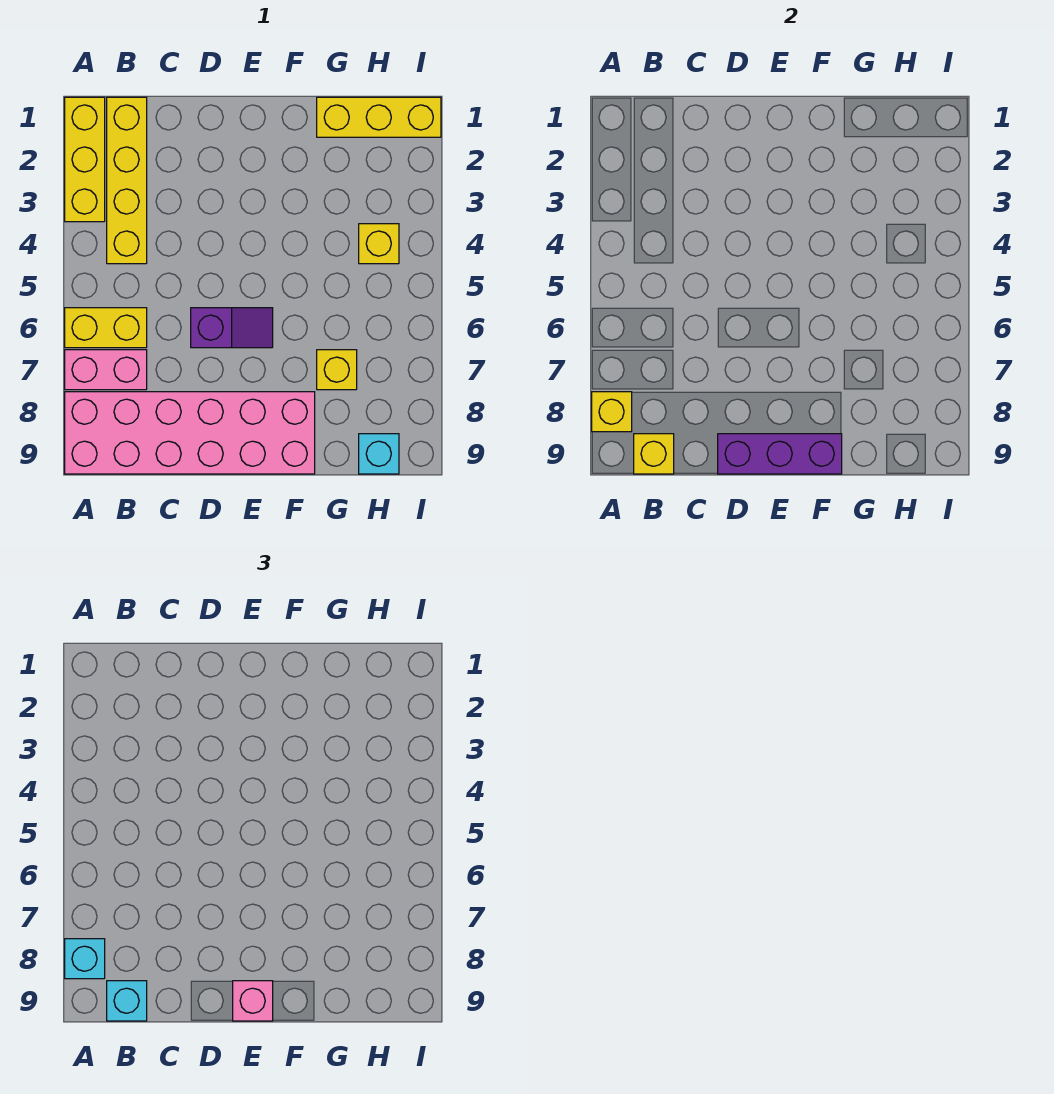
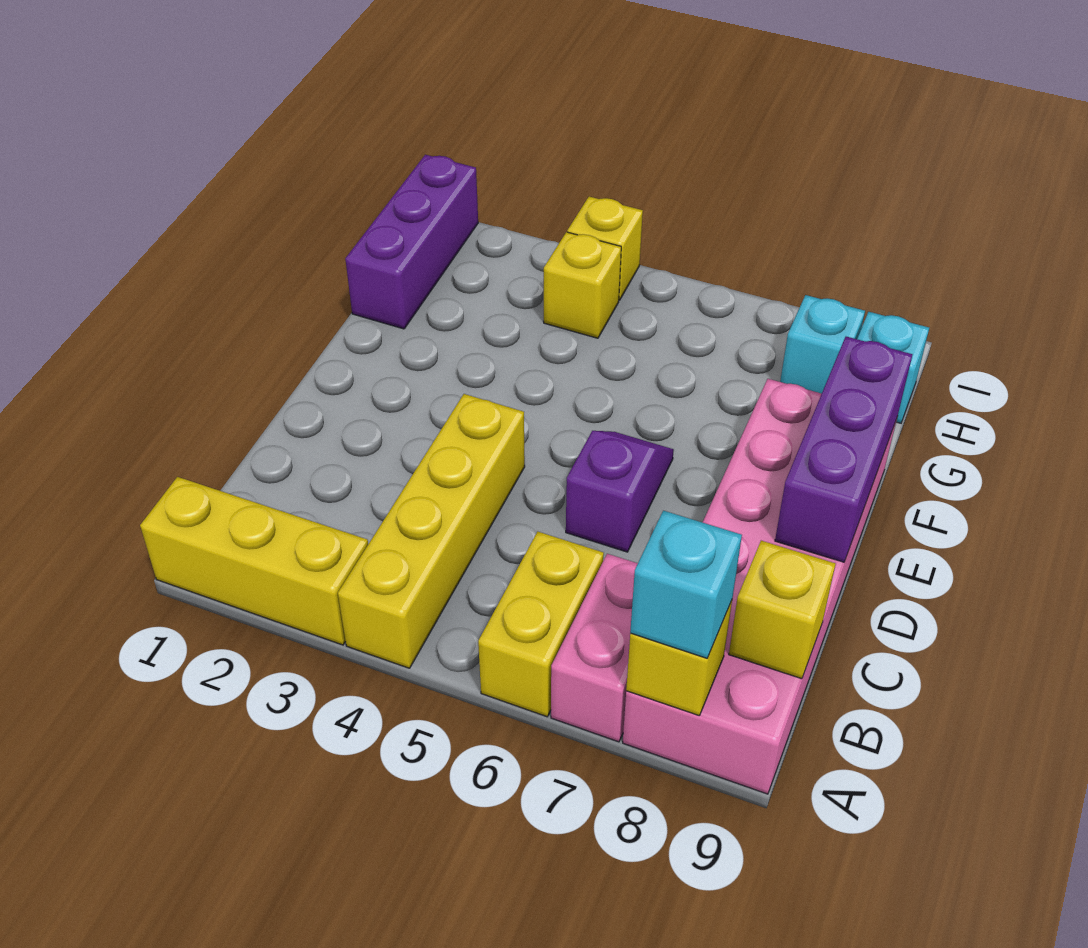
yellow 1x4 brick [107,97,147,264] -> yellow 1x4 brick turned to [338,394,525,668]
cyan 1x1 brick [107,981,147,1021] -> cyan 1x1 brick moved to [780,295,865,394]
pink 1x1 brick [233,981,273,1021] -> none
yellow 1x3 brick [317,97,441,137] -> purple 1x3 brick [345,155,478,329]
yellow 1x1 brick [317,350,357,390] -> yellow 1x1 brick moved to [567,197,643,300]

